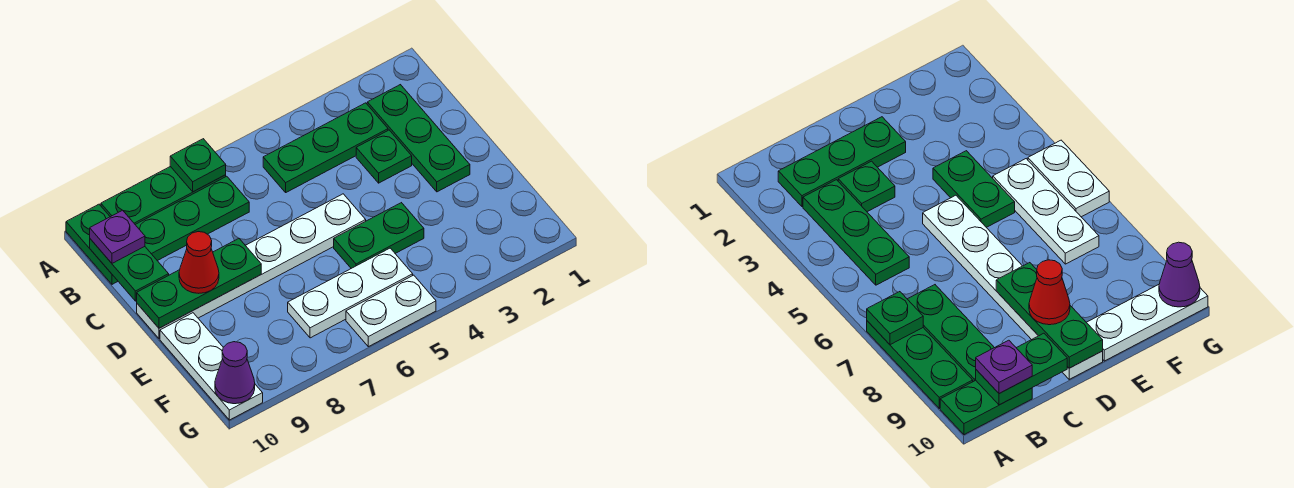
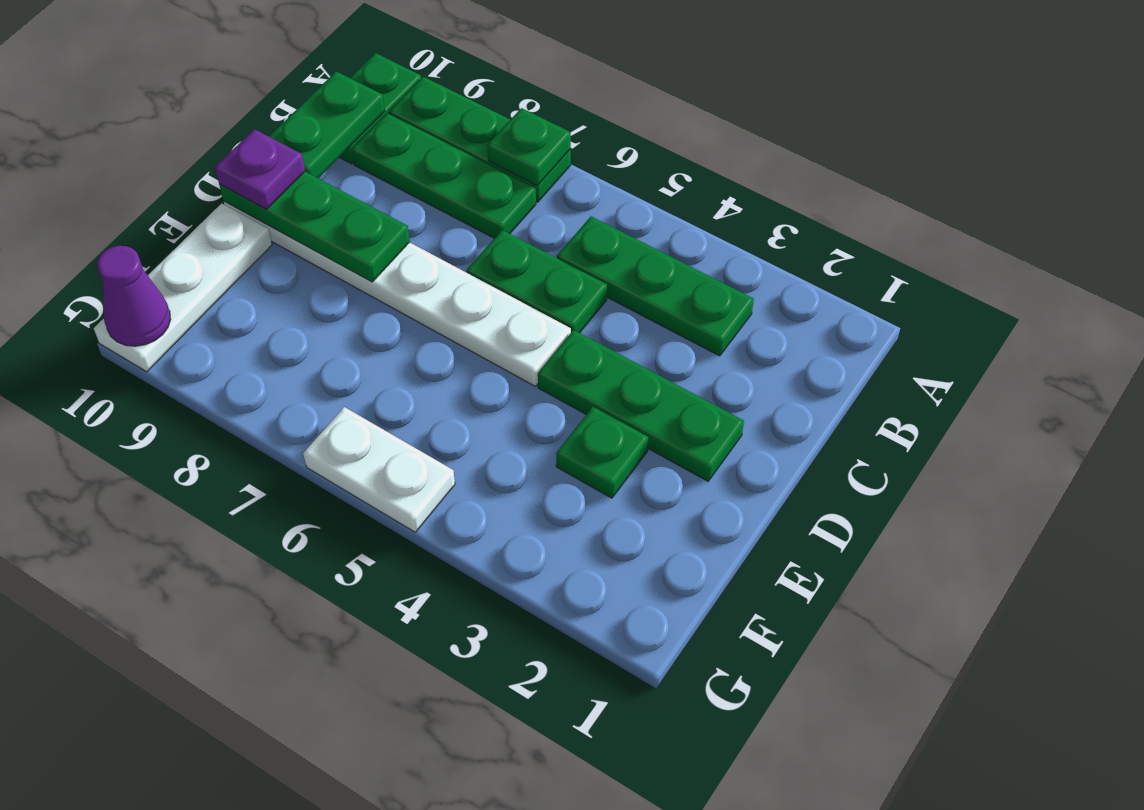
green 1x3 plate [367,85,470,192] -> green 1x3 plate turned to [538,330,744,481]
purple 1x1 plate [90,210,145,263] -> purple 1x1 plate moved to [215,129,305,209]
green 1x1 plate [356,130,412,183] -> green 1x1 plate moved to [556,407,648,498]
red 1x1 cone [179,232,219,293] -> none
green 1x2 plate [334,203,424,268] -> green 1x2 plate moved to [467,230,607,333]
white 1x3 plate [288,248,413,338] -> none

